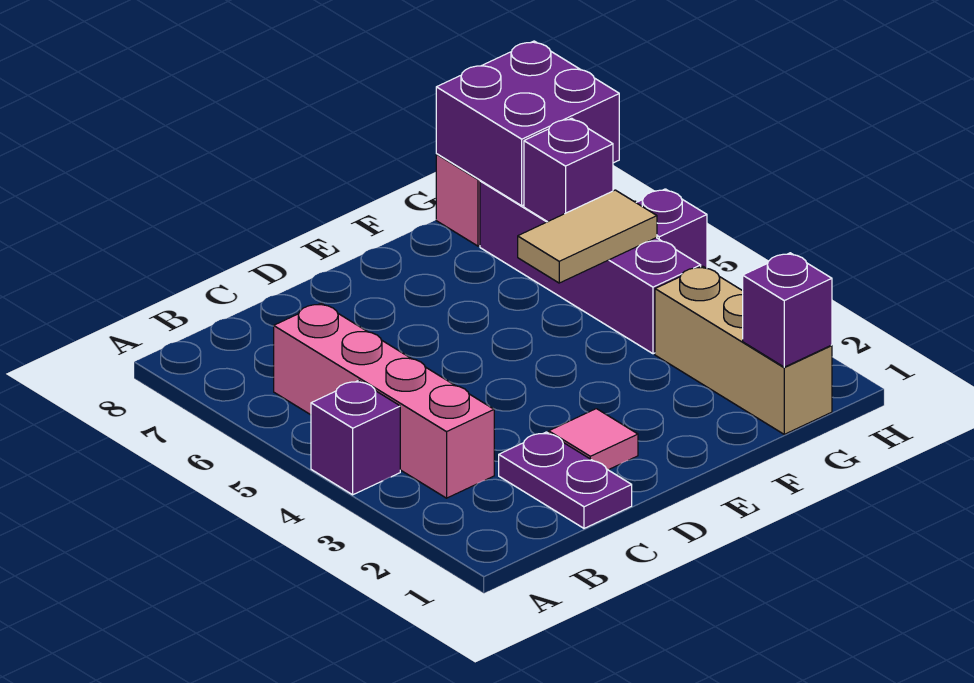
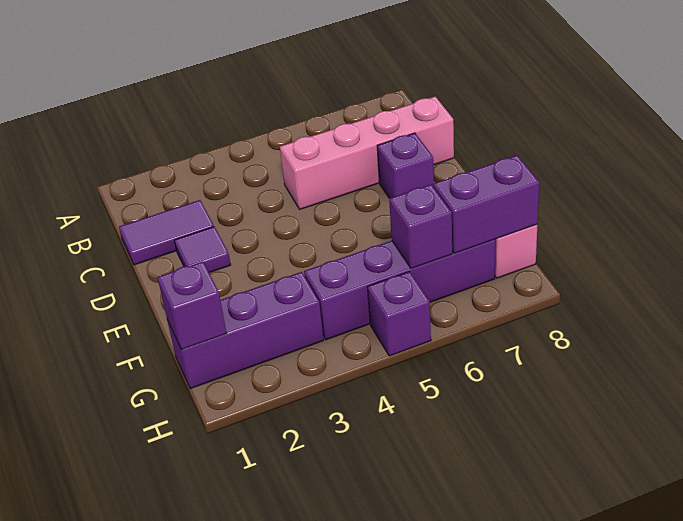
purple 1x1 brick [311,380,400,495] -> purple 1x1 brick moved to [377,133,434,198]
pink 1x4 brick [274,303,494,498] -> pink 1x4 brick moved to [280,96,454,209]
purple 1x2 plate [499,432,632,528] -> purple 1x2 tile [119,200,214,265]
pink 1x1 tile [549,409,638,470] -> purple 1x1 tile [174,227,231,273]
tan 1x2 tile [518,190,657,283] -> none
tan 1x3 brick [655,266,832,434] -> purple 1x3 brick [167,272,324,389]
purple 2x2 brick [436,41,619,206] -> purple 1x2 brick [433,155,539,253]

